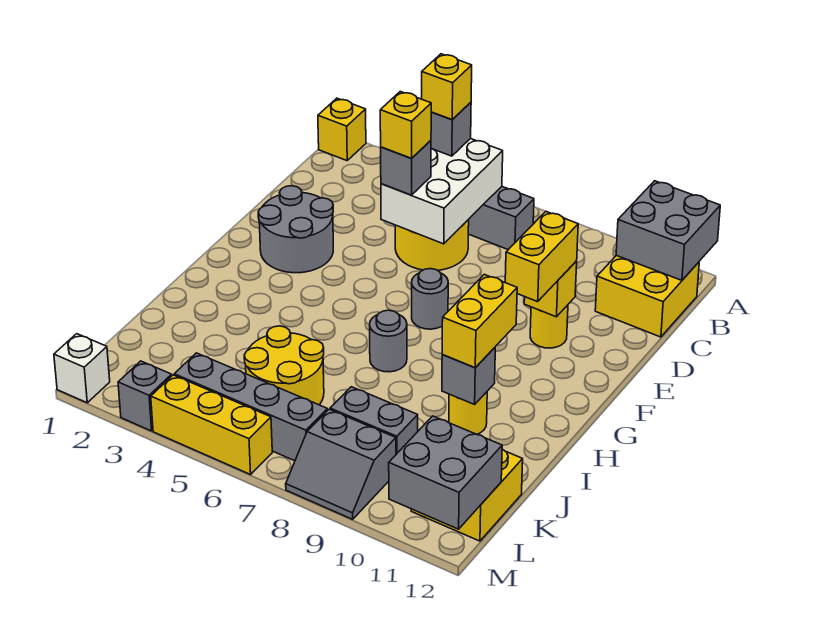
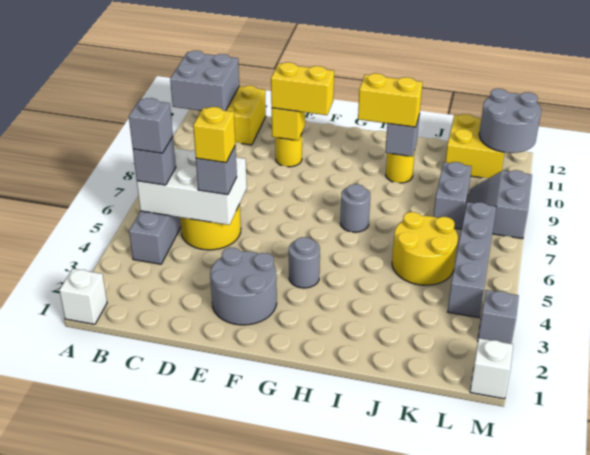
yellow 1x1 brick [318,98,366,161] -> white 1x1 brick [59,269,107,324]
yellow 1x1 brick [422,54,472,120] -> grey 1x1 brick [129,98,173,153]
grey 1x1 round brick [412,269,448,329] -> grey 1x1 round brick moved to [289,237,320,288]
grey 2x2 slope [286,409,396,519] -> grey 2x2 slope turned to [468,170,532,239]
grey 2x2 brick [389,416,502,529] -> grey 2x2 round brick [479,89,541,153]
yellow 1x3 brick [151,375,272,475] -> none

